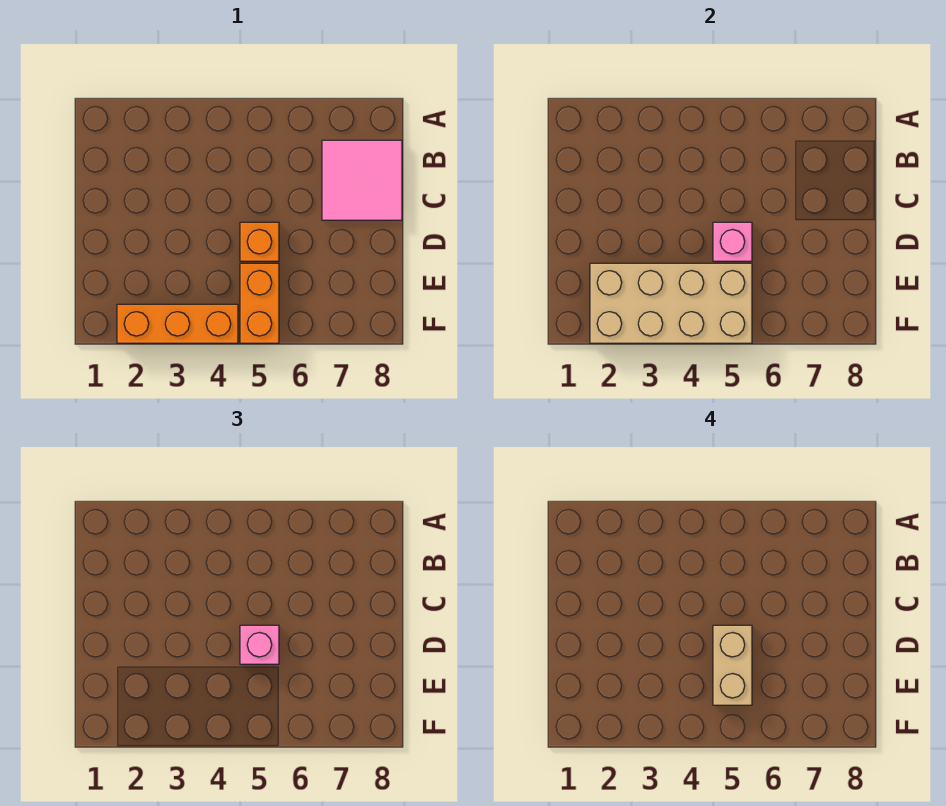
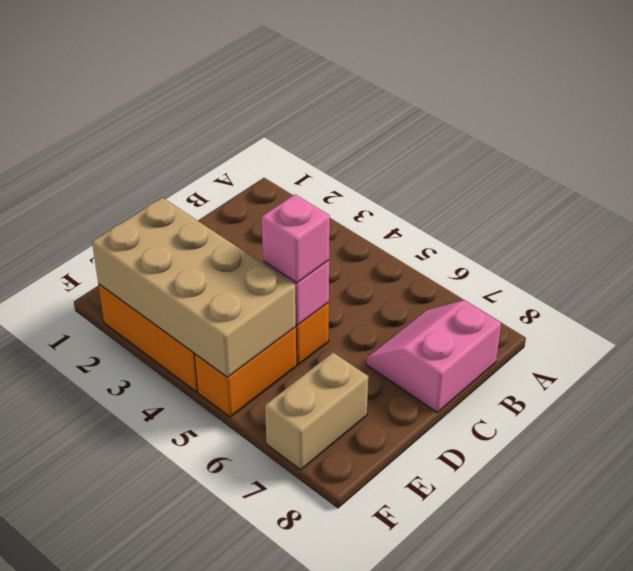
pink 2x2 tile [322,140,402,220] -> pink 2x2 slope [366,300,501,412]
tan 1x2 brick [713,625,752,705] -> tan 1x2 brick moved to [265,353,368,470]

